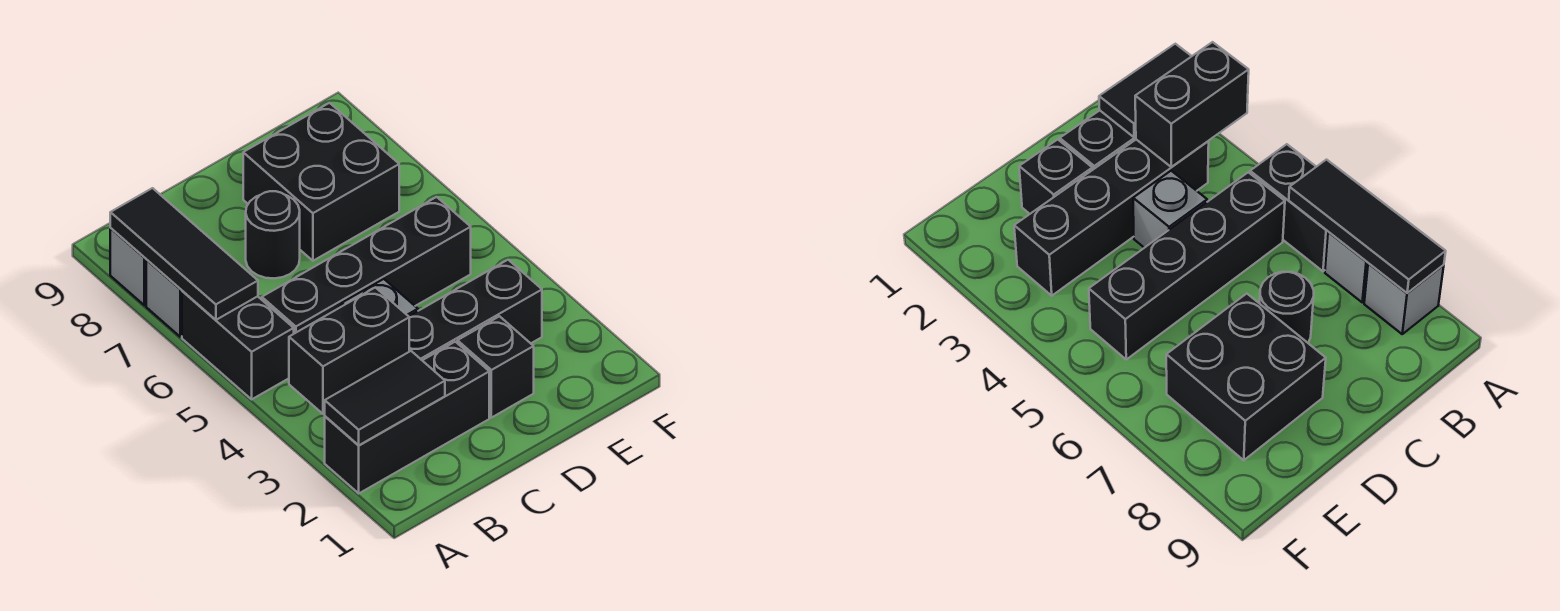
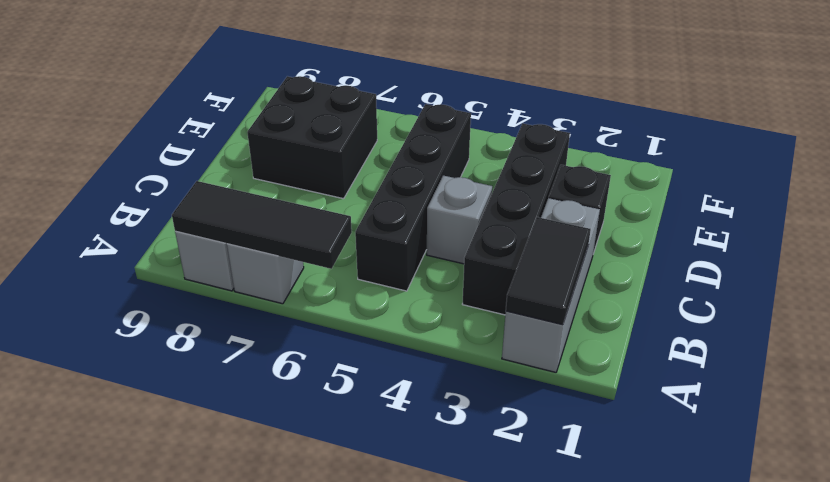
black 1x3 brick [325,342,489,493] -> grey 1x3 brick [502,198,600,372]
black 1x2 brick [289,287,409,414] -> none
black 1x2 brick [182,291,294,399] -> none
black 1x1 round brick [246,191,300,278] -> none

